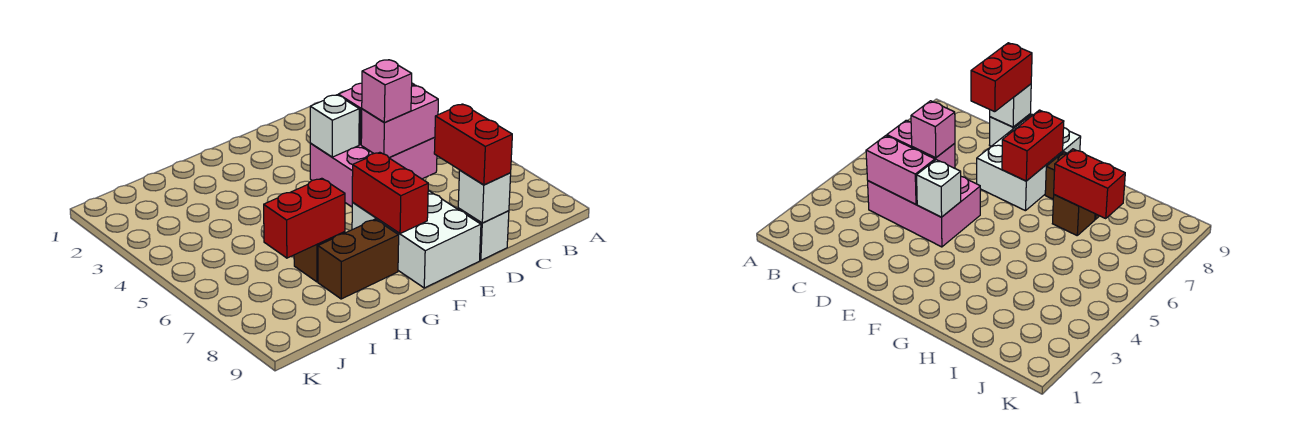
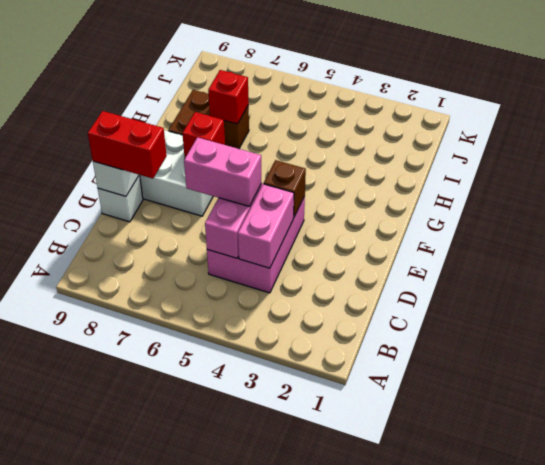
pink 1x1 brick [362,60,412,122] -> pink 1x2 brick [184,137,262,206]
white 1x1 brick [310,95,359,157] -> brown 1x1 brick [264,160,306,218]
red 1x2 brick [352,152,428,234] -> red 1x1 brick [182,112,225,158]
red 1x2 brick [264,178,345,258] -> red 1x1 brick [208,70,249,124]

